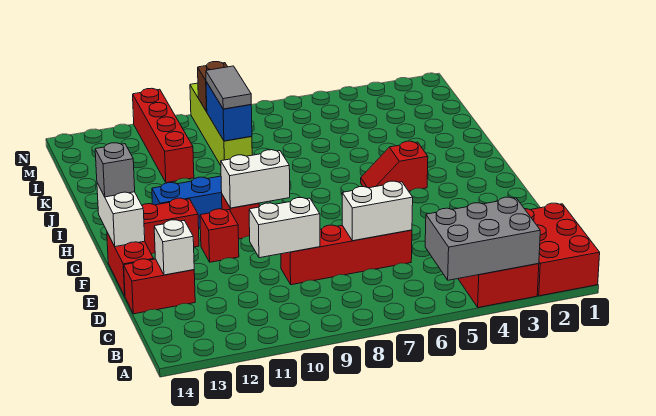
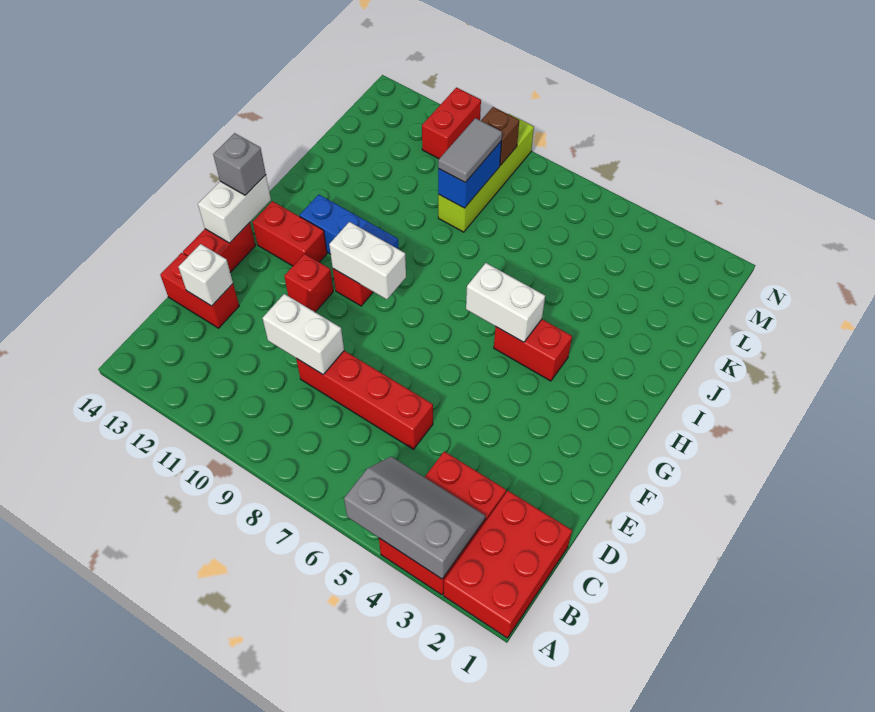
grey 2x3 brick [425,197,540,280] -> grey 2x3 slope [344,457,485,579]
white 1x2 brick [342,181,413,241] -> white 1x2 brick moved to [466,263,545,342]
red 1x2 slope [361,141,428,191] -> red 1x2 brick [494,319,572,381]
red 1x4 brick [133,88,194,183] -> red 1x2 brick [422,88,481,159]

